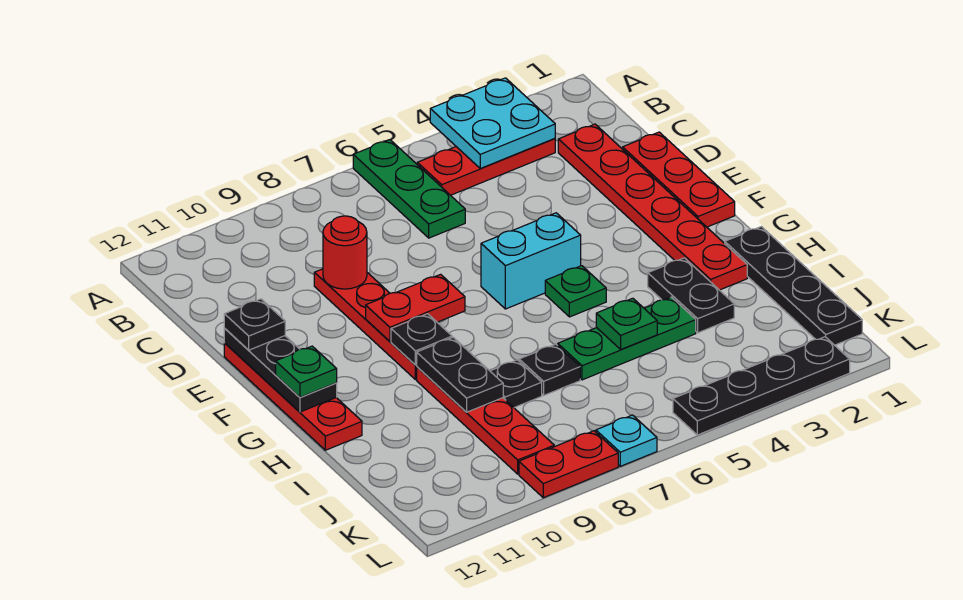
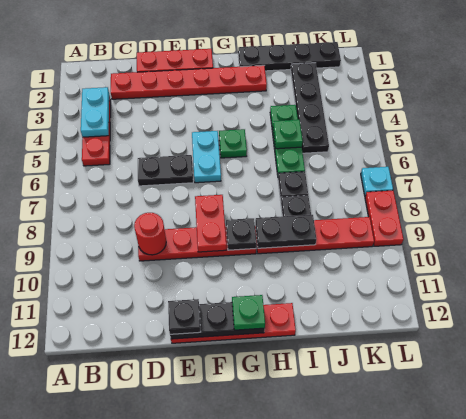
cyan 2x2 plate [430,78,555,168] -> cyan 1x2 plate [81,87,109,137]
green 1x3 plate [353,140,465,238] -> none
cyan 1x2 brick [481,213,581,309] -> cyan 1x2 plate [192,131,221,183]
black 1x2 plate [648,258,734,333] -> black 1x2 plate moved to [138,155,193,186]
black 1x4 plate [673,337,850,435] -> black 1x4 plate moved to [291,63,329,153]

